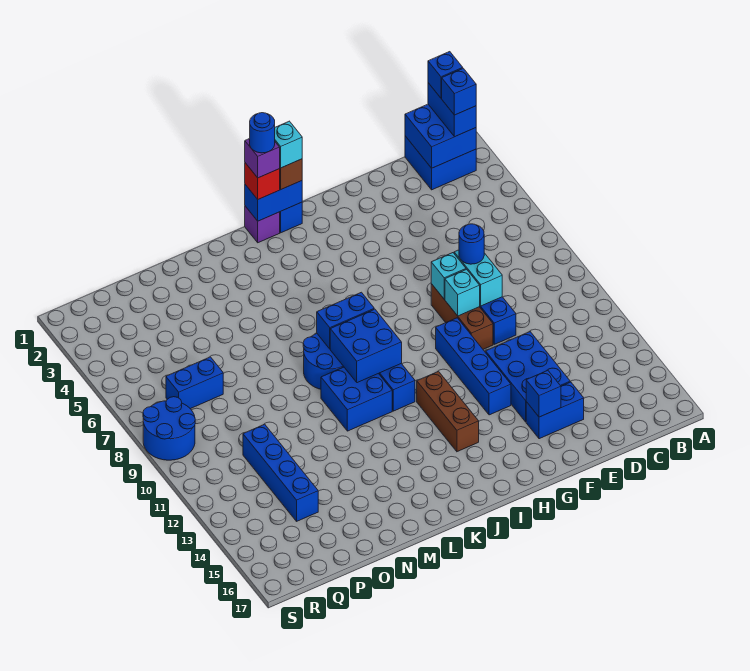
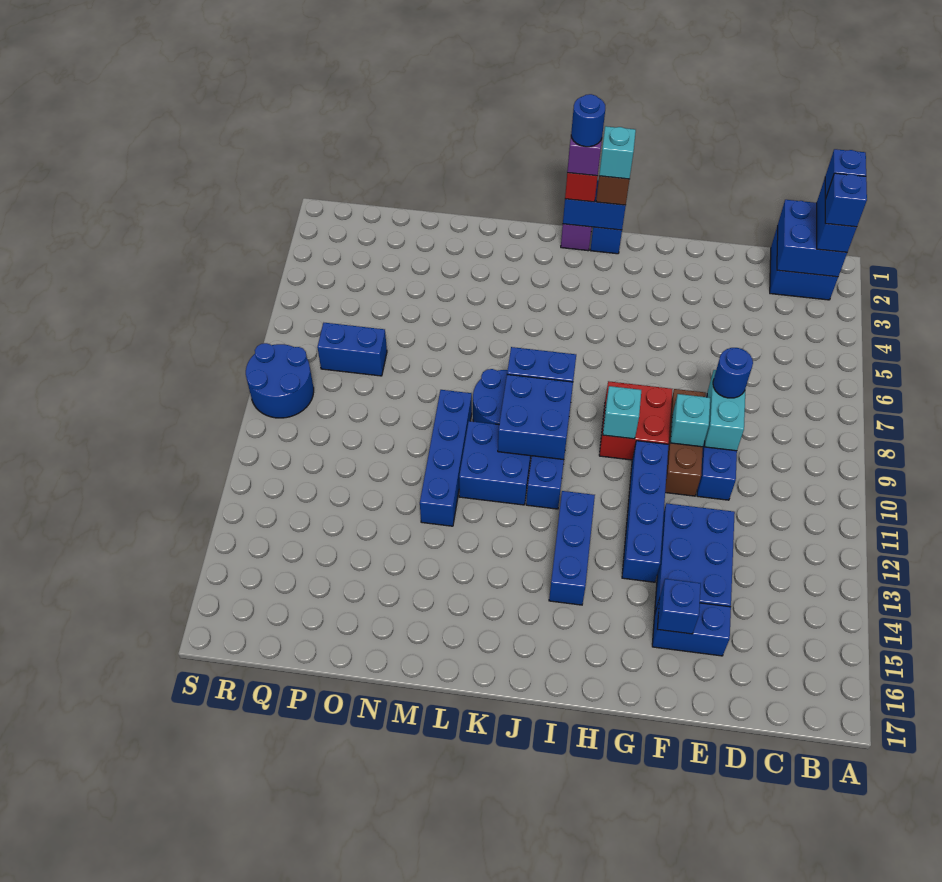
cyan 1x1 brick [431,253,466,299] -> cyan 1x1 brick moved to [603,386,641,439]
none -> red 2x2 brick [599,381,672,460]
brown 1x3 brick [417,371,479,452] -> blue 1x3 brick [549,491,595,605]
blue 1x4 brick [243,424,318,521] -> blue 1x4 brick moved to [420,390,472,526]

